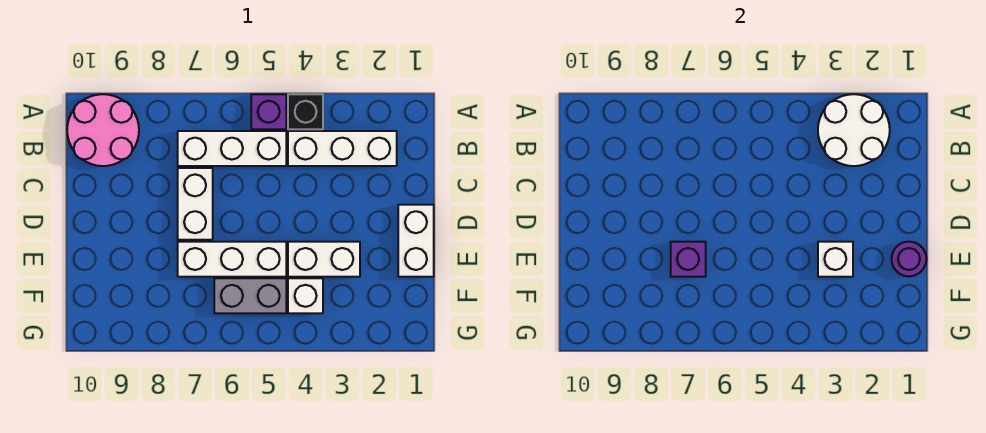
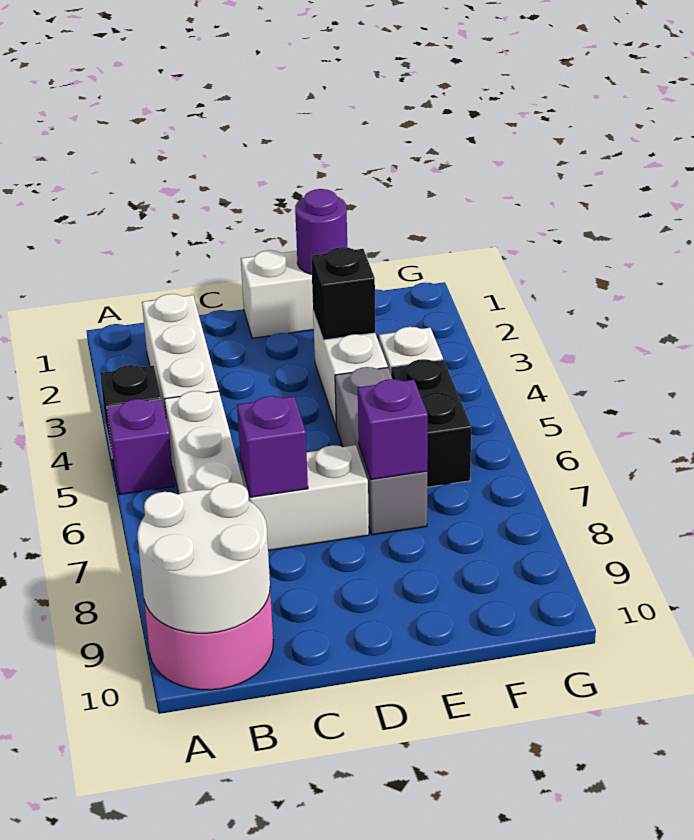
white 2x2 round brick [818,94,890,166] -> white 2x2 round brick moved to [137,482,270,633]
none -> purple 1x1 brick [237,396,308,497]
white 1x1 brick [818,242,853,277] -> black 1x1 brick [311,247,375,340]
white 1x3 brick [178,242,286,277] -> grey 1x3 brick [335,367,427,535]
grey 1x2 brick [214,278,286,313] -> black 1x2 brick [391,359,471,487]

